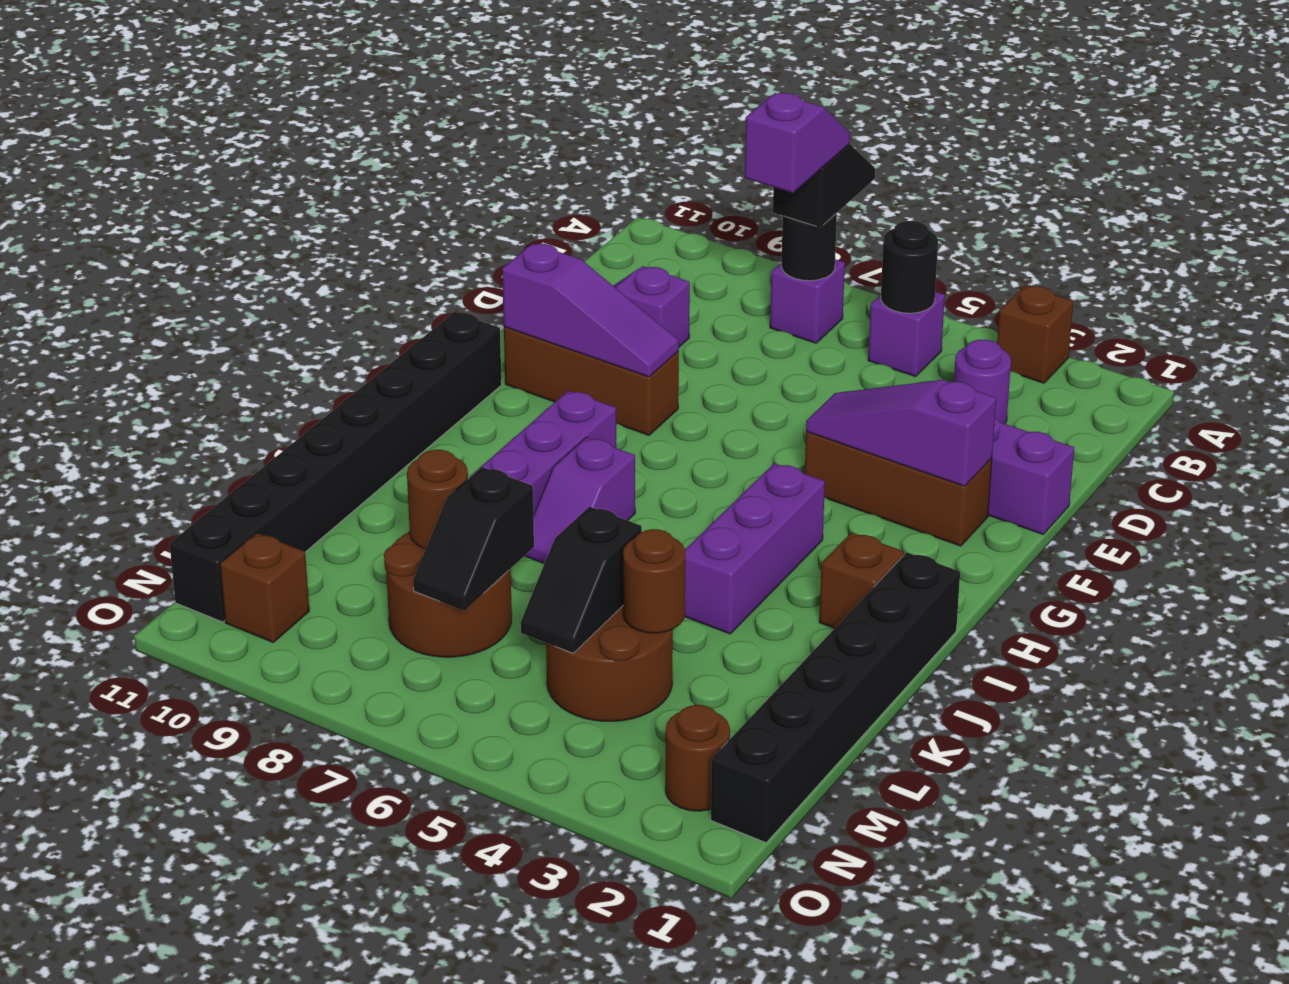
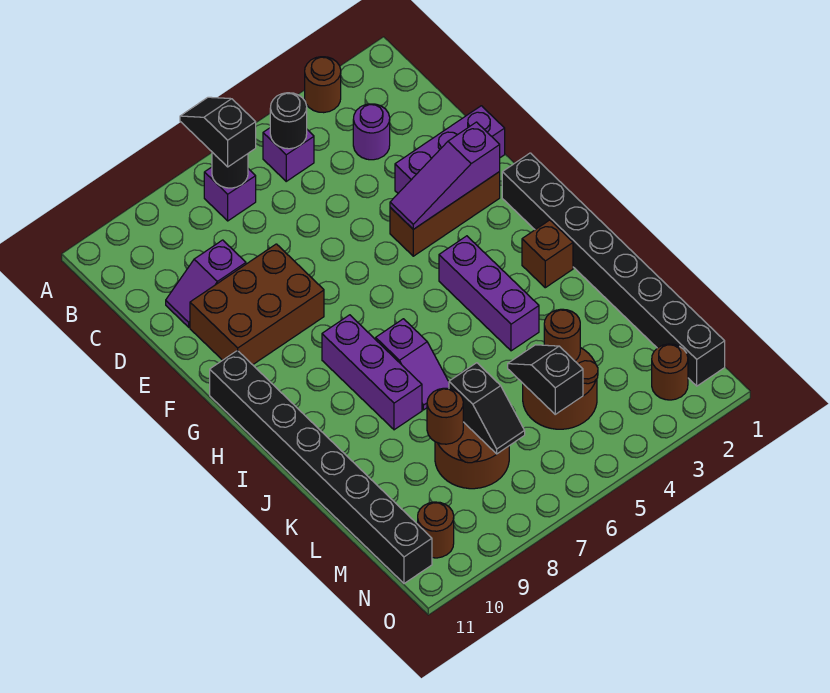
brown 1x1 brick [997,286,1073,383] -> brown 1x1 round brick [305,57,341,113]
purple 1x2 slope [745,93,850,193] -> none
brown 1x3 brick [504,327,679,435] -> brown 2x3 brick [190,244,324,365]
purple 1x3 slope [502,243,679,377] -> none
black 1x6 brick [711,552,960,843] -> black 1x8 brick [502,153,725,386]
black 1x2 slope [521,507,642,653] -> black 1x2 slope turned to [508,345,583,414]
brown 1x1 brick [220,533,309,642] -> brown 1x1 round brick [418,502,454,558]

